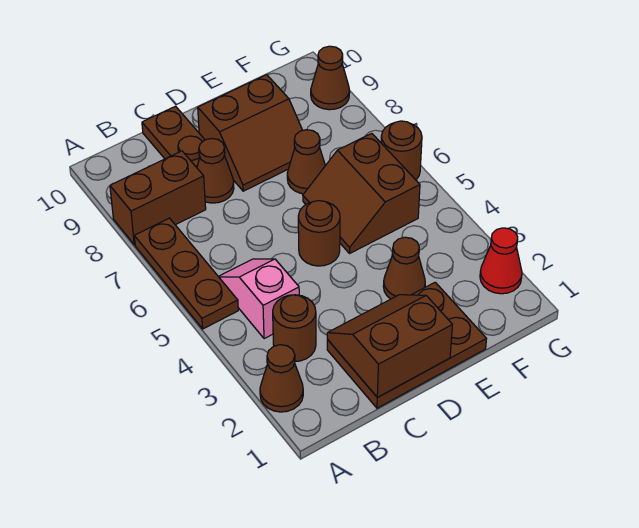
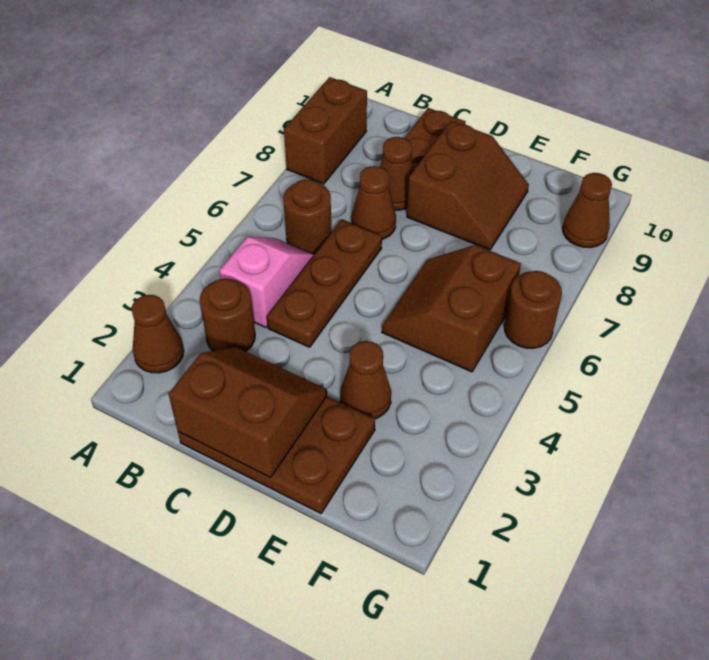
brown 1x3 plate [134,218,238,329] -> brown 1x3 plate moved to [267,220,382,347]
brown 1x2 brick [110,151,206,245] -> brown 1x2 brick turned to [284,77,367,184]
brown 1x1 round brick [298,201,340,266] -> brown 1x1 round brick moved to [284,180,332,254]
brown 2x2 slope [198,75,303,191] -> brown 2x2 slope turned to [407,121,529,250]
brown 1x1 cone [287,130,325,194] -> brown 1x1 cone moved to [351,166,396,239]
red 1x1 cone [480,228,522,294] -> none

